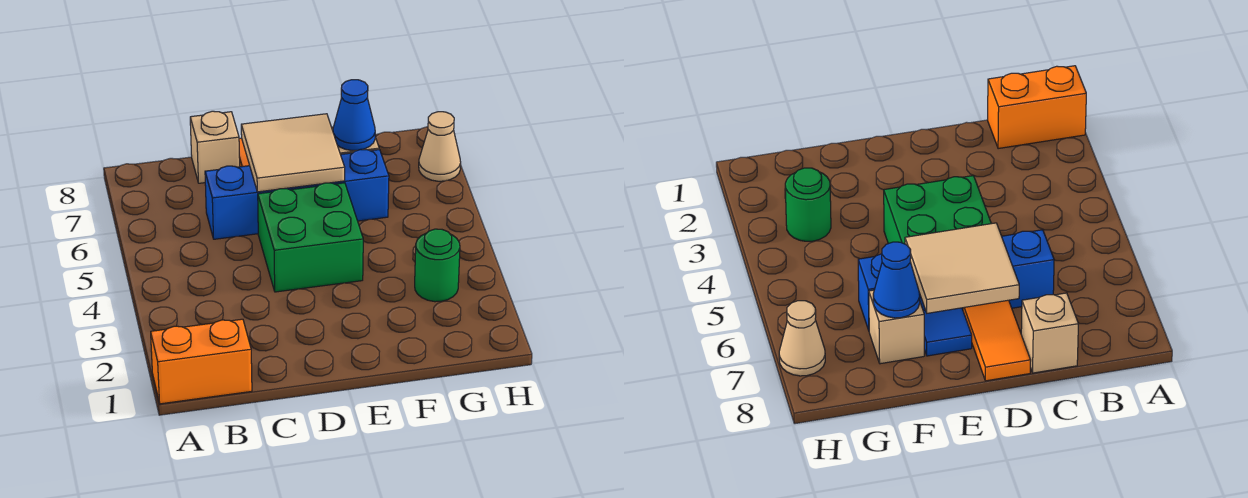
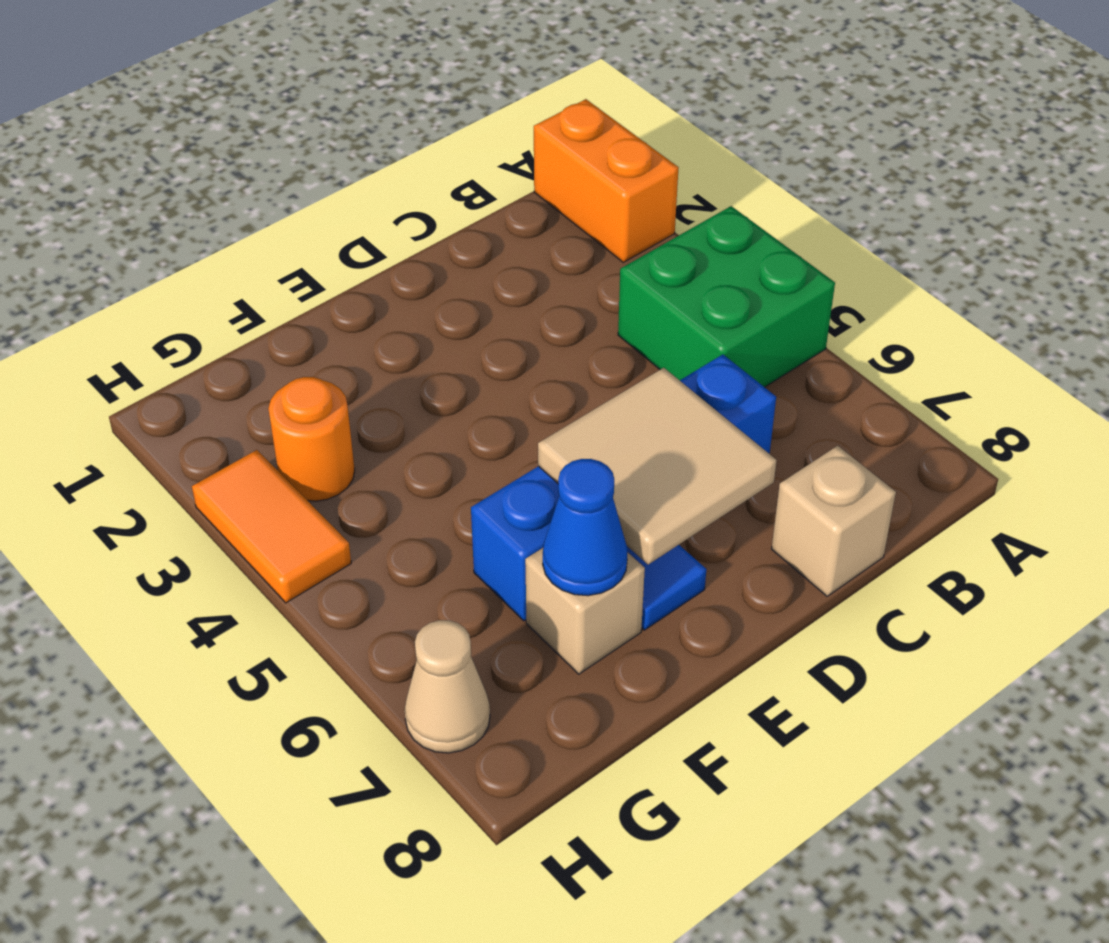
orange 1x2 brick [151,319,252,404] -> orange 1x2 brick turned to [534,99,679,262]
green 2x2 brick [258,183,363,292] -> green 2x2 brick moved to [618,206,835,387]
orange 1x2 tile [963,300,1031,381] -> orange 1x2 tile moved to [192,450,351,603]
green 1x1 round brick [415,229,460,302] -> orange 1x1 round brick [268,377,355,501]

